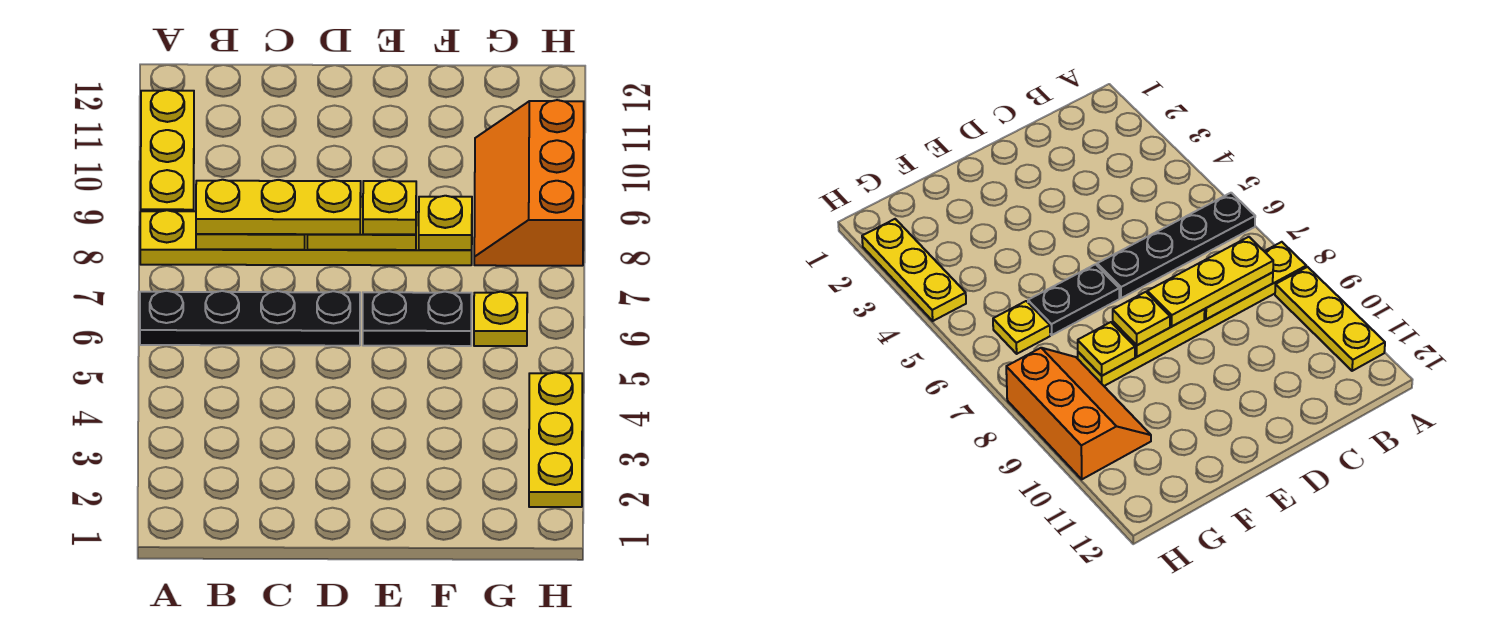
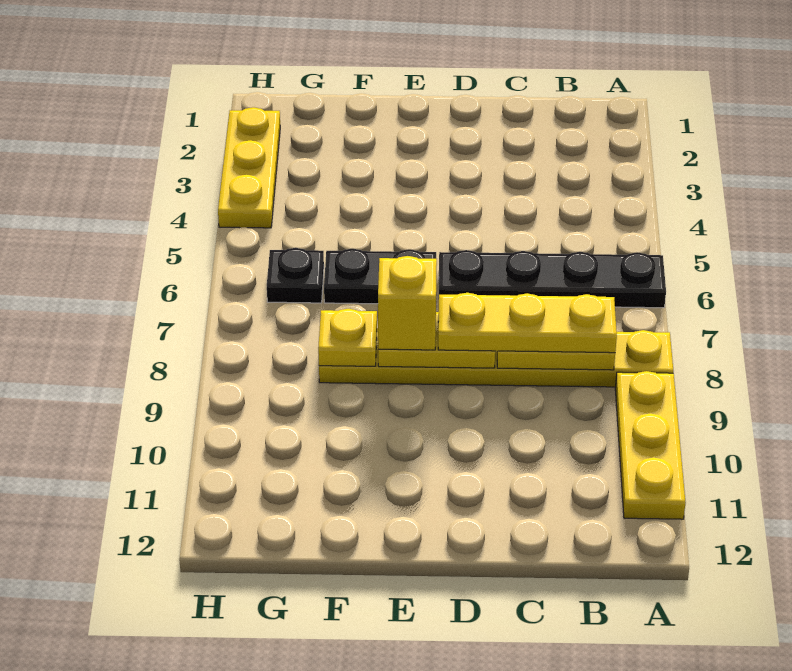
yellow 1x1 plate [363,180,416,234] -> yellow 1x1 brick [378,256,437,350]
yellow 1x1 plate [474,292,527,346] -> black 1x1 plate [267,248,324,303]
orange 2x3 slope [474,100,584,266] -> none

